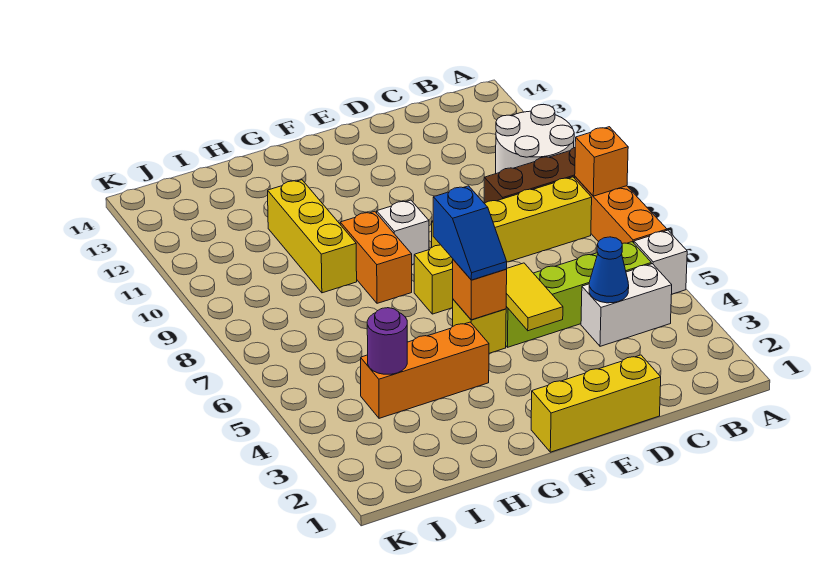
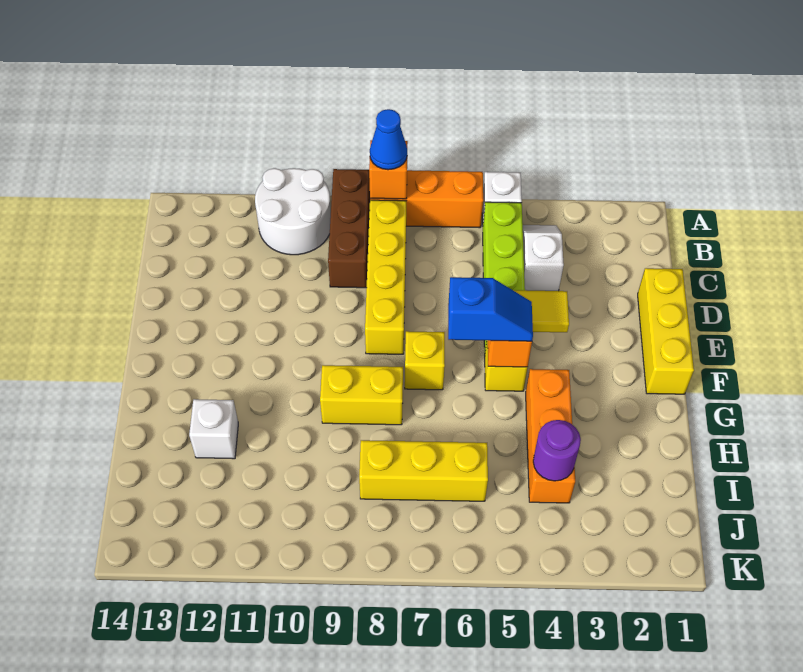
white 1x2 brick [581,264,672,346] -> white 1x2 slope [523,225,564,291]
blue 1x1 cone [589,237,629,303] -> blue 1x1 cone moved to [370,109,407,170]
white 1x1 brick [377,200,429,264] -> white 1x1 brick moved to [189,399,238,459]
orange 1x2 brick [340,211,412,303] -> yellow 1x2 brick [320,365,403,425]
yellow 1x3 brick [268,180,357,293] -> yellow 1x3 brick moved to [359,440,488,501]

